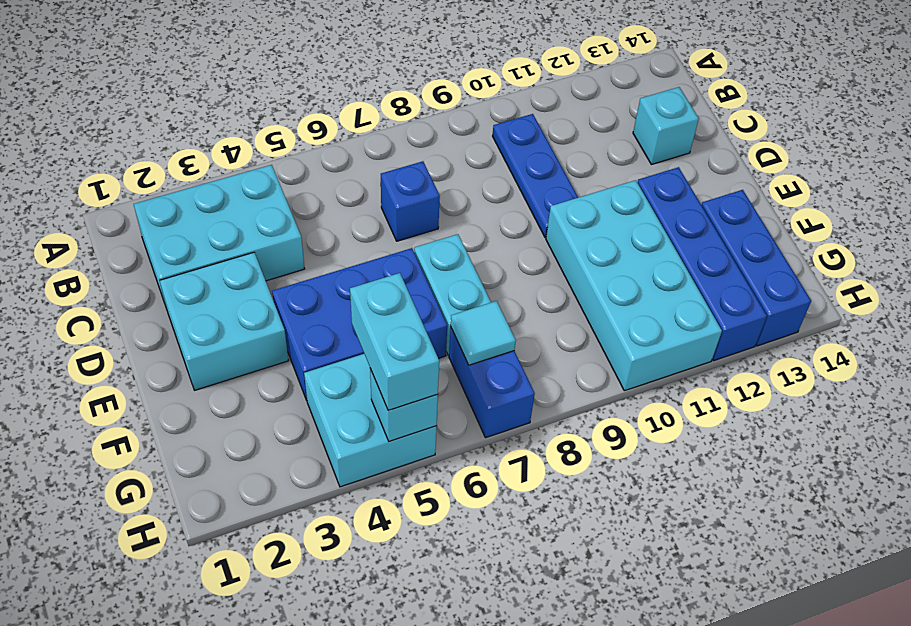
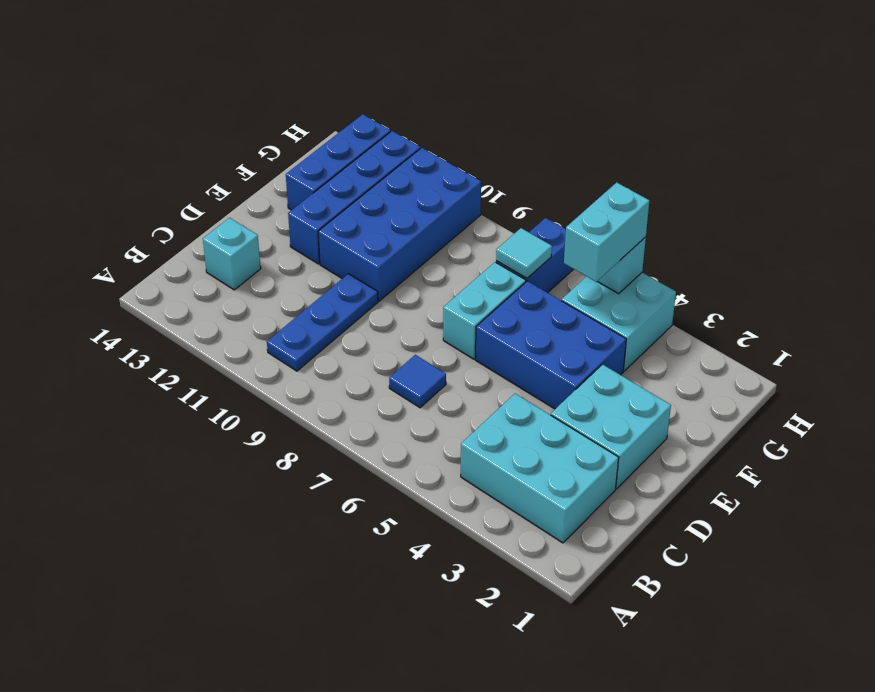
blue 1x1 brick [381,161,440,241] -> blue 1x1 tile [389,355,446,408]
cyan 2x4 brick [546,180,722,391] -> blue 2x4 brick [318,148,481,301]

